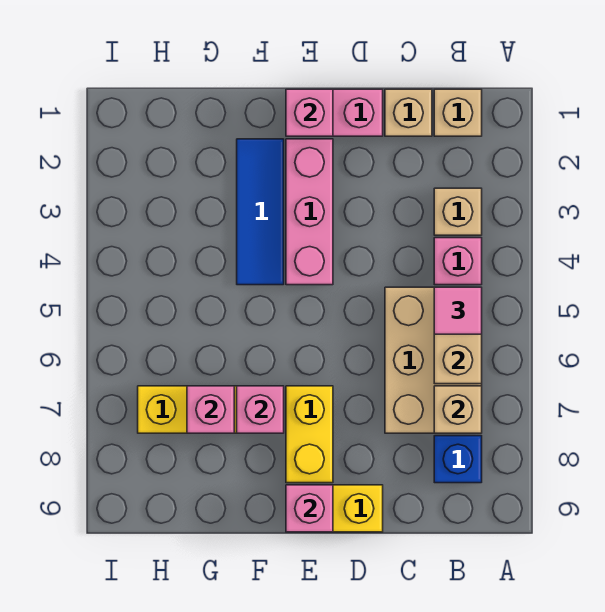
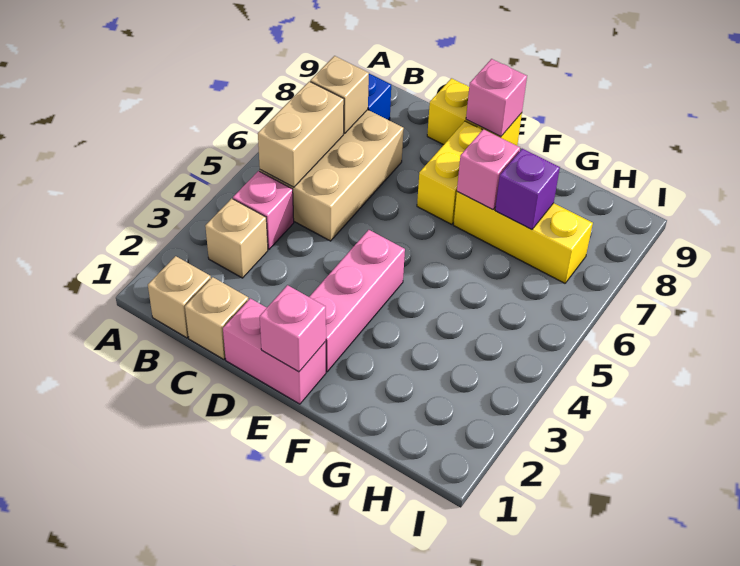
pink 1x1 tile [434,287,482,334] -> none
blue 1x3 tile [237,139,284,285] -> none
pink 1x1 brick [187,386,234,433] -> purple 1x1 brick [495,149,560,230]

